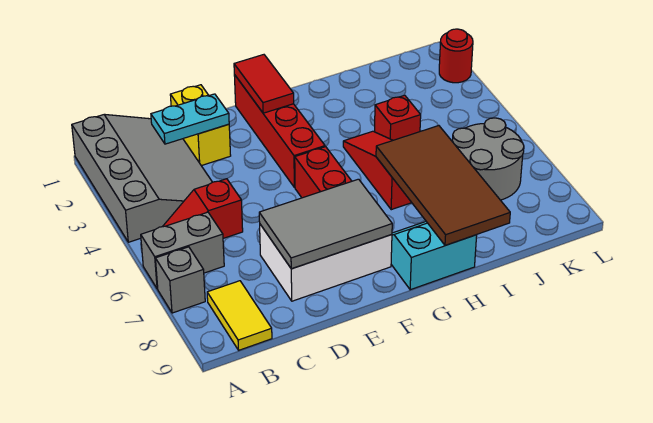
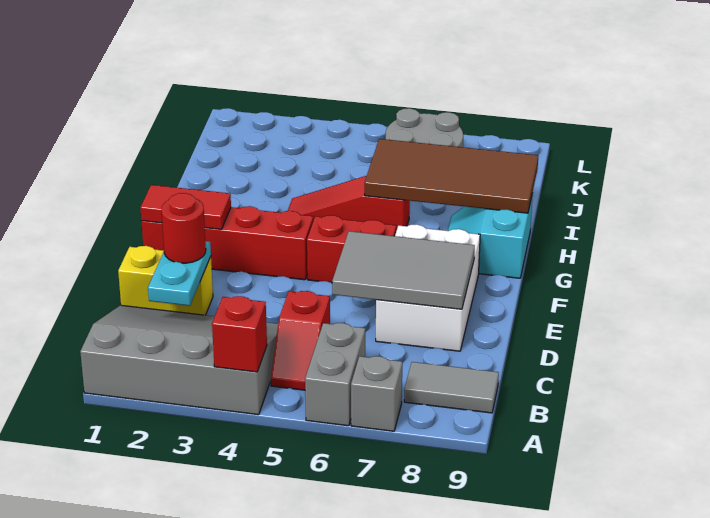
yellow 1x2 tile [207,281,272,350] -> grey 1x2 tile [404,362,499,413]
grey 2x3 tile [259,179,392,269] -> grey 2x3 tile turned to [332,231,475,309]
red 1x1 brick [375,95,421,140] -> red 1x1 brick moved to [212,296,267,372]
red 1x1 round brick [439,29,473,83] -> red 1x1 round brick moved to [161,193,206,263]

